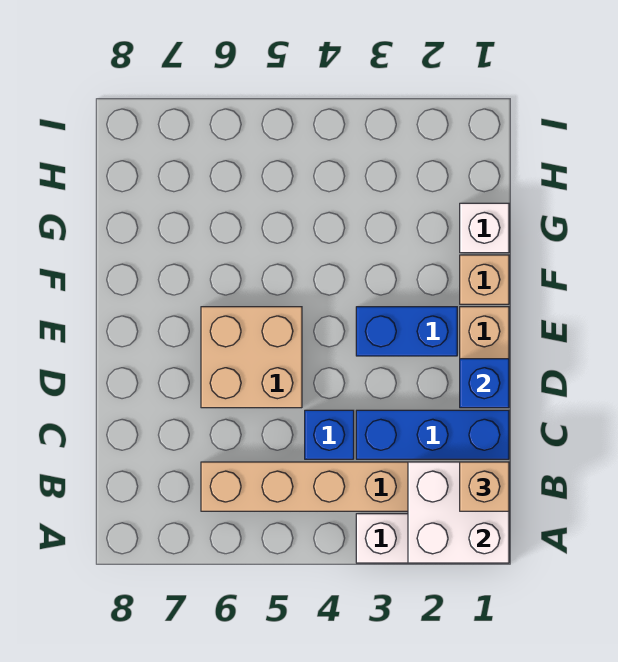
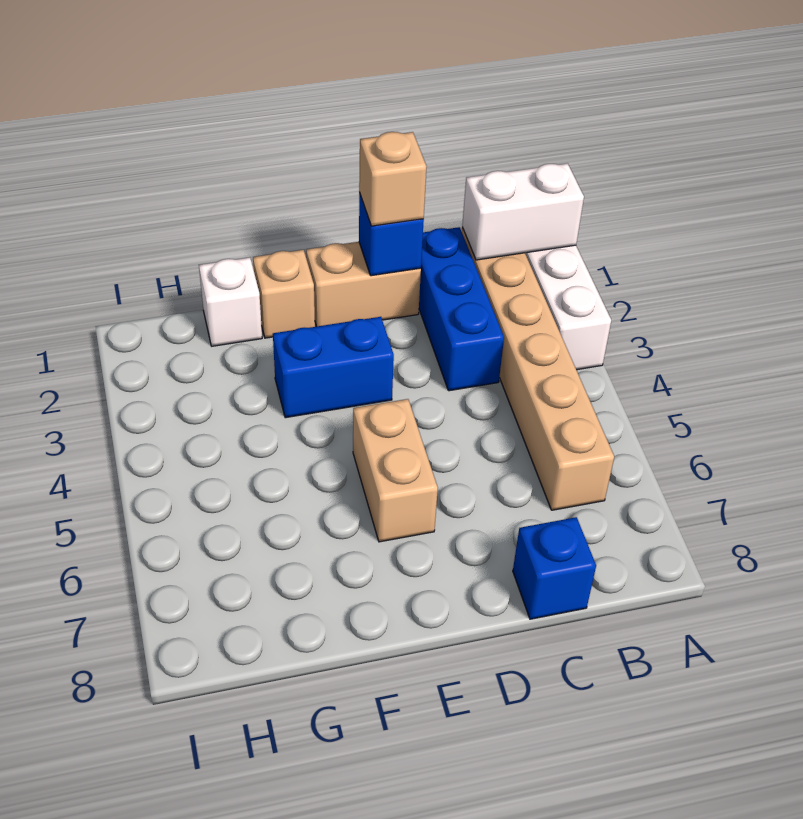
white 2x2 brick [408,462,509,563] -> white 1x2 brick [462,163,584,260]
tan 1x1 brick [460,462,509,511] -> tan 1x1 brick moved to [359,132,427,226]
blue 1x1 brick [305,410,354,459] -> blue 1x1 brick moved to [513,517,596,619]
tan 2x2 brick [201,307,302,408] -> tan 1x2 brick [353,399,438,542]
blue 1x2 brick [356,307,457,356] -> blue 1x2 brick turned to [273,317,394,418]

